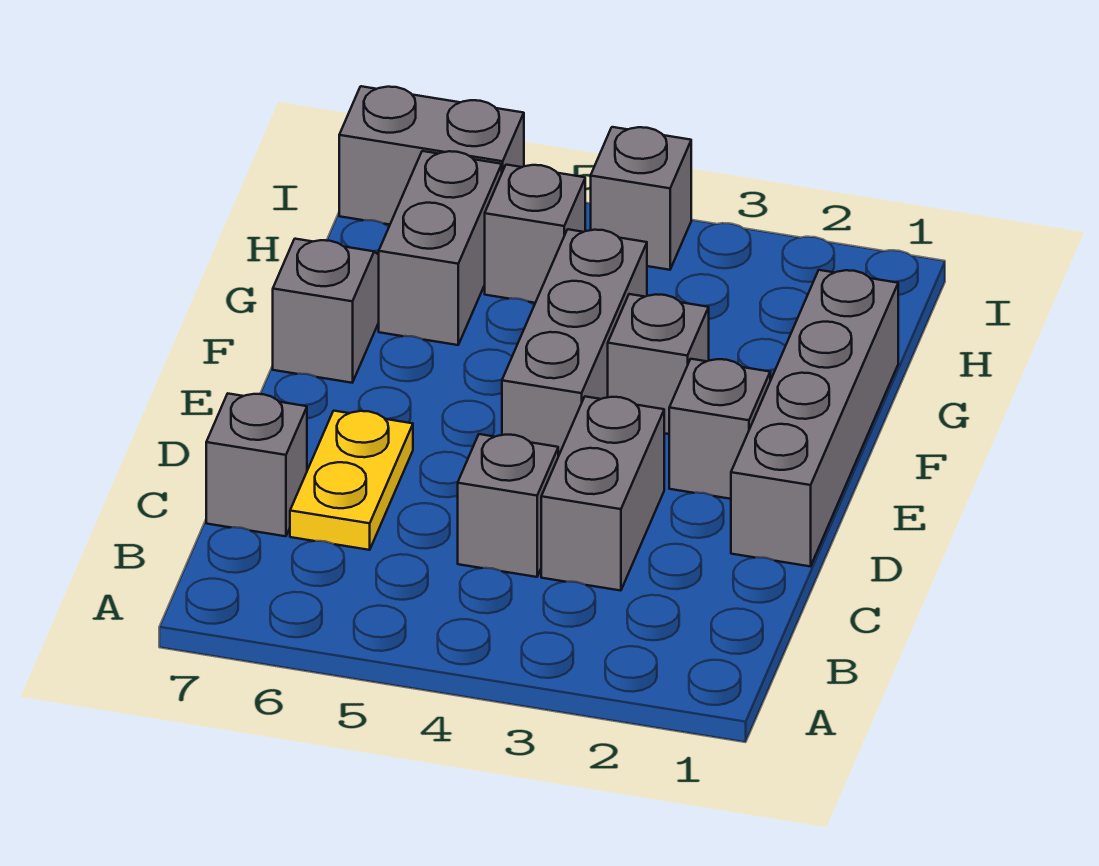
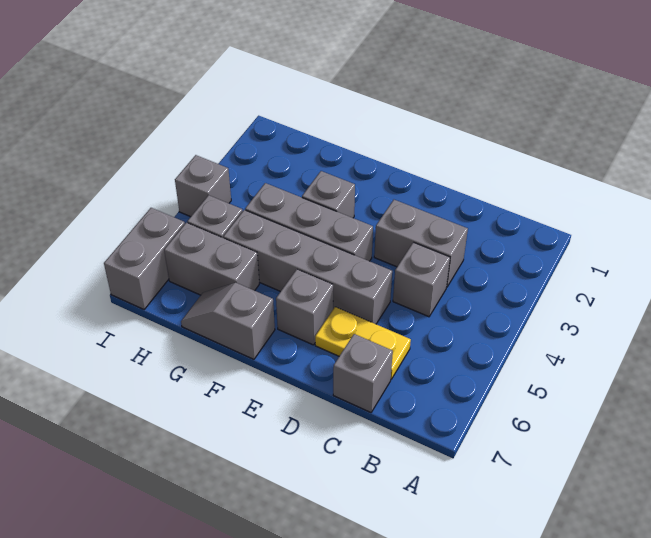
grey 1x4 brick [731,270,898,566] -> grey 1x4 brick moved to [223,210,392,324]
grey 1x1 brick [669,359,770,499] -> grey 1x1 brick moved to [276,269,333,345]

